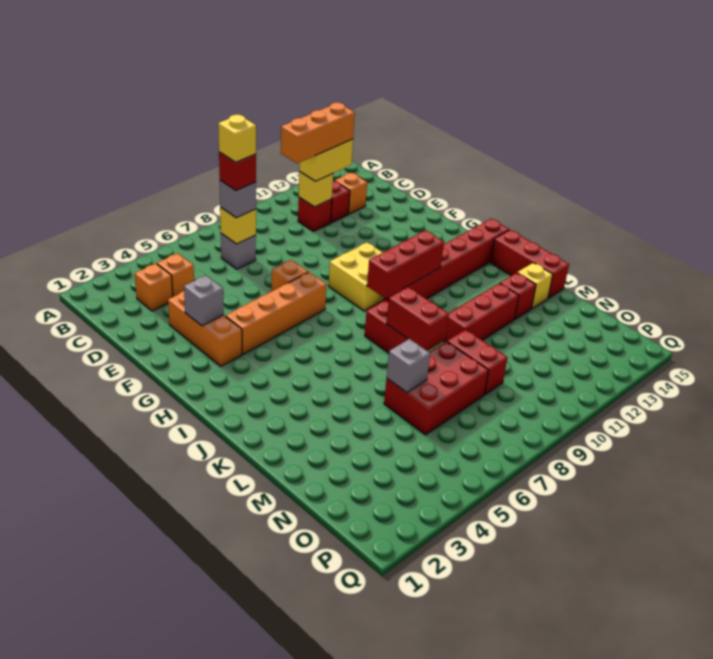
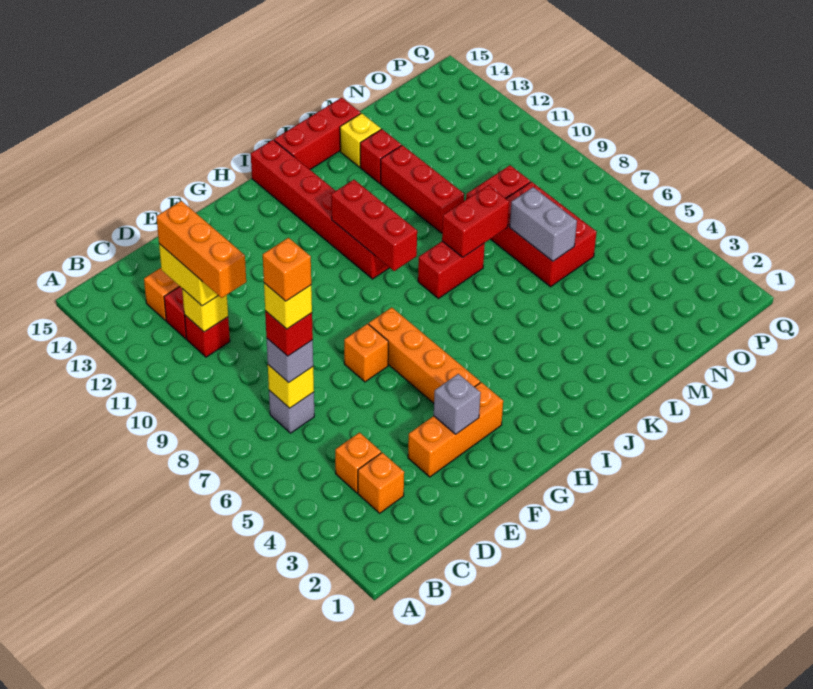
none -> orange 1x1 brick [263,238,311,301]
yellow 2x2 brick [329,242,384,311] -> none
grey 1x1 brick [387,339,430,392] -> grey 1x2 brick [510,187,577,261]

